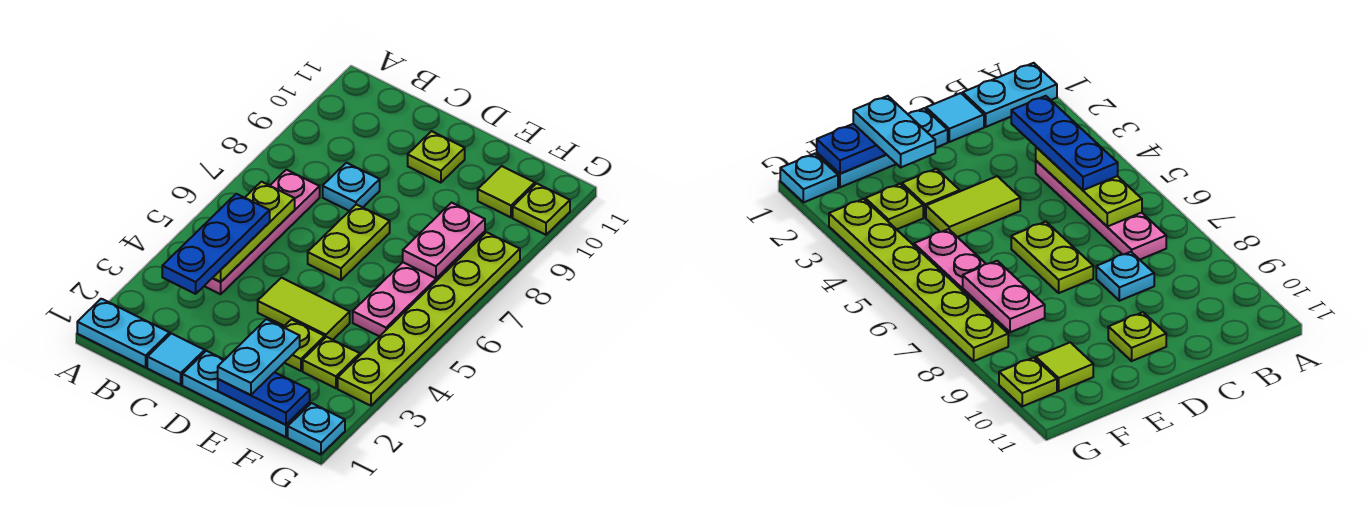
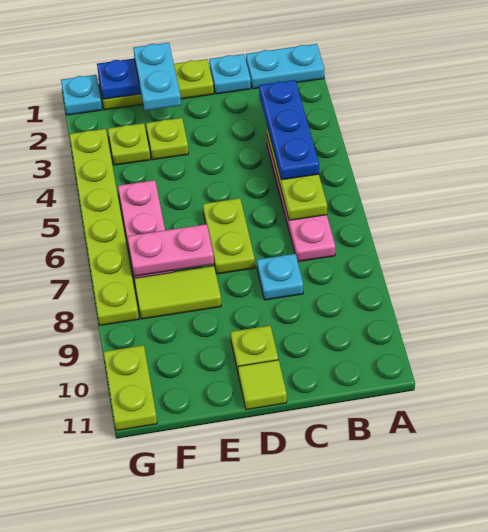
cyan 1x1 tile [147,333,205,385] -> cyan 1x1 plate [209,54,251,94]
cyan 1x3 plate [182,351,310,437] -> lime 1x3 plate [99,59,214,110]
lime 1x2 tile [258,278,350,340] -> lime 1x2 tile moved to [134,266,221,319]
pink 1x2 plate [403,203,485,278] -> pink 1x2 plate turned to [128,224,214,276]
lime 1x1 tile [478,166,535,217] -> lime 1x1 tile moved to [238,360,287,410]
lime 1x1 plate [513,183,570,235] -> lime 1x2 plate [104,345,157,431]

